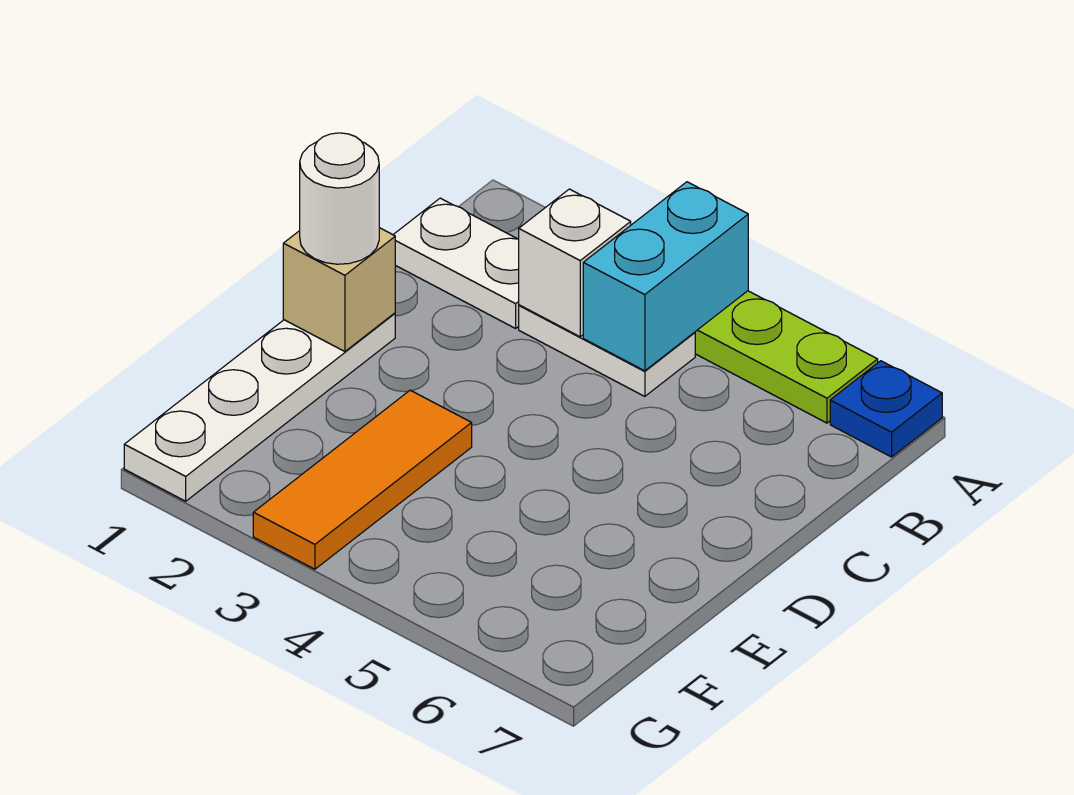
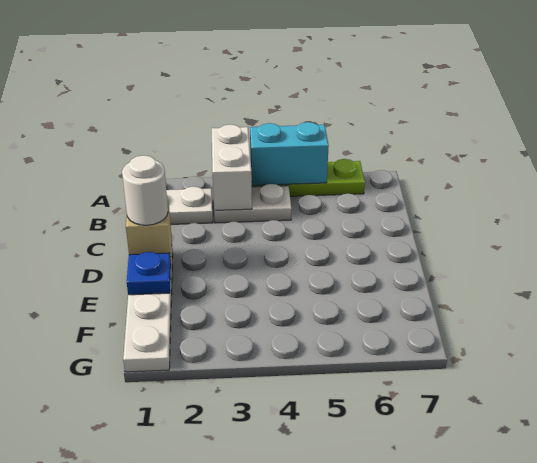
cyan 1x2 brick [583,182,748,371] -> cyan 1x2 brick turned to [250,122,329,185]
blue 1x1 plate [830,361,942,457] -> blue 1x1 plate moved to [127,252,171,295]
white 1x1 brick [519,189,631,337] -> white 1x2 brick [212,124,252,211]
orange 1x3 tile [253,390,472,569] -> none

